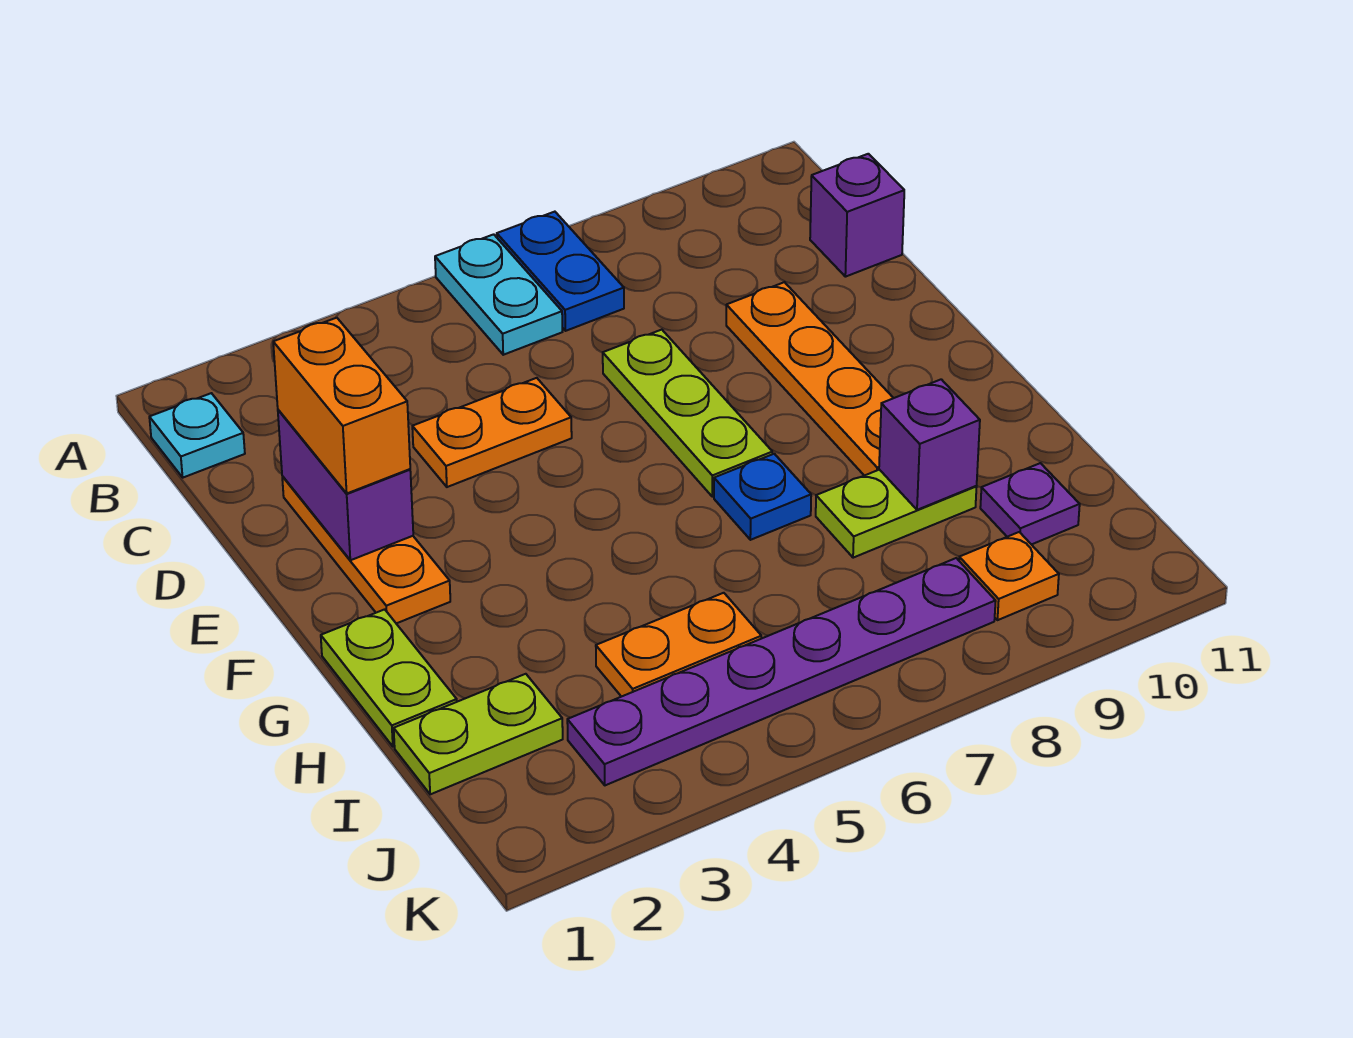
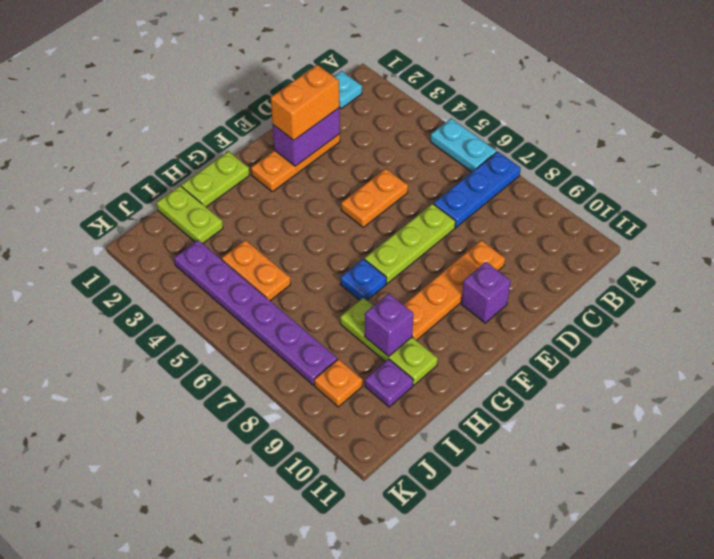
cyan 1x2 plate [435,234,562,355] -> cyan 1x2 plate turned to [430,118,497,172]
blue 1x2 plate [497,212,624,331] -> blue 1x3 plate [434,152,521,227]
purple 1x1 brick [810,154,904,277] -> purple 1x1 brick moved to [461,262,511,323]
orange 1x2 plate [412,378,572,487] -> orange 1x2 plate turned to [341,169,408,227]
lime 1x2 plate [816,470,977,558] -> lime 1x3 plate [340,298,438,385]

